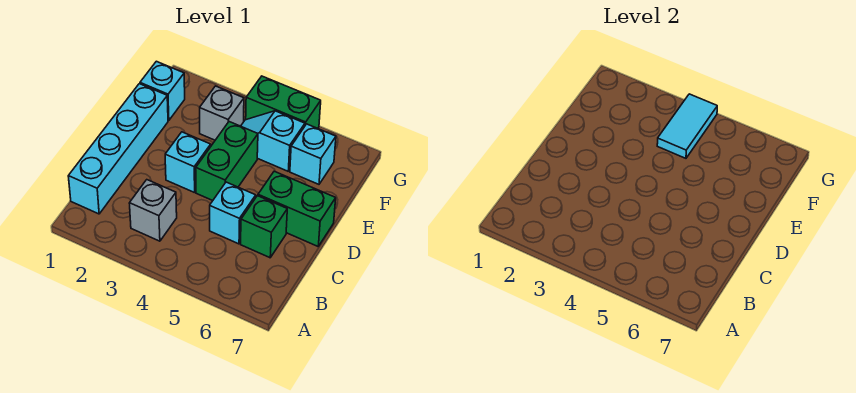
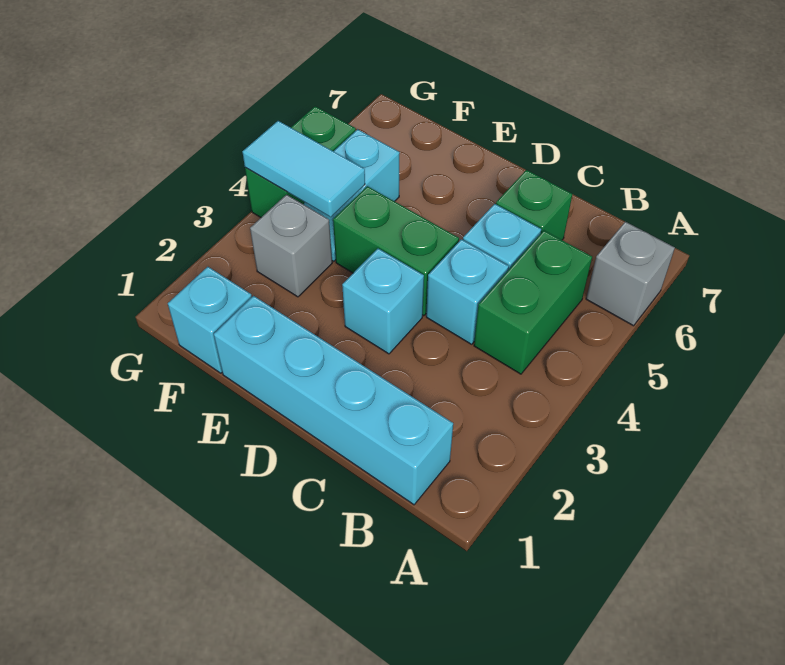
grey 1x1 brick [129,180,177,241] -> grey 1x1 brick moved to [586,222,675,326]
green 1x2 brick [258,171,336,246] -> green 1x2 brick moved to [474,231,592,374]
cyan 1x1 brick [290,124,336,184] -> cyan 1x1 brick moved to [426,239,509,344]

